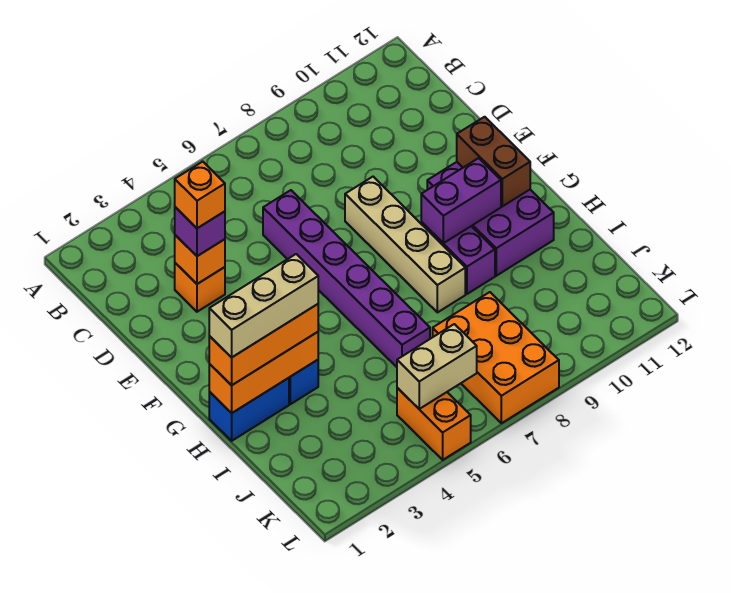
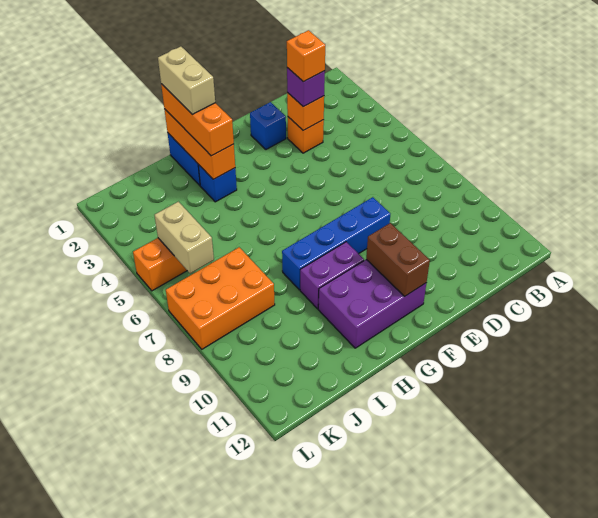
purple 1x6 brick [263,190,430,367] -> none
none -> blue 1x1 brick [250,102,286,149]
tan 1x4 brick [345,177,465,312] -> blue 1x4 brick [282,197,390,290]
brown 1x2 brick [457,117,530,206] -> brown 1x2 brick turned to [366,223,430,296]
purple 1x2 brick [421,158,501,243] -> none
tan 1x3 brick [209,254,318,357] -> tan 1x2 brick [158,46,215,114]

